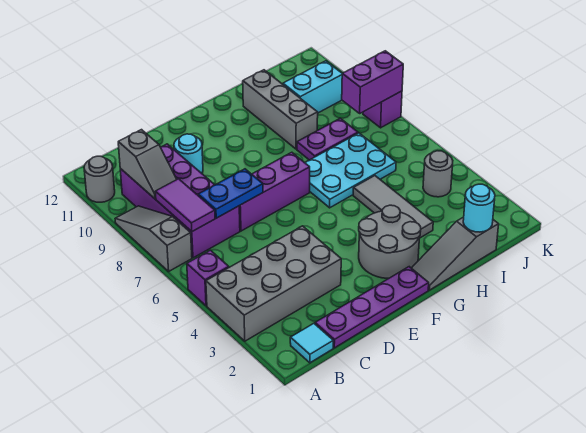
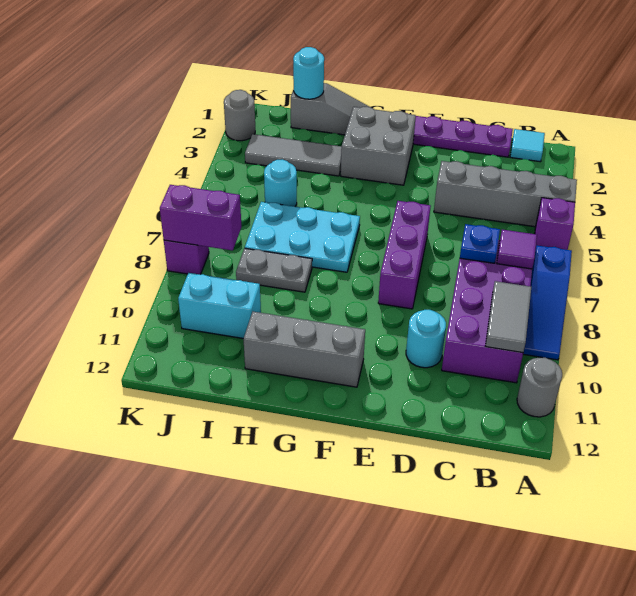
grey 2x4 brick [206,226,341,341] -> grey 1x4 brick [434,161,577,227]
grey 1x3 slope [115,206,192,271] -> blue 1x3 slope [523,246,572,360]
purple 1x2 tile [155,179,215,231] -> purple 1x1 tile [497,230,537,269]
grey 1x2 slope [118,130,177,199] -> grey 1x2 tile [486,281,531,353]
blue 1x2 plate [198,169,263,218] -> blue 1x1 plate [460,224,500,263]
purple 1x3 brick [239,152,310,231] -> purple 1x3 brick turned to [378,201,431,309]
grey 2x2 round brick [359,205,421,278] -> grey 2x2 brick [341,107,416,185]
grey 1x3 tile [353,176,433,238] -> grey 1x3 tile turned to [245,134,342,176]
purple 1x2 plate [297,118,358,160] -> grey 1x2 plate [236,248,312,292]
grey 1x3 brick [243,70,318,149] -> grey 1x3 brick turned to [244,312,365,387]
none -> cyan 1x1 round brick [264,159,297,207]
grey 1x1 round brick [423,151,453,197] -> grey 1x1 round brick moved to [224,90,255,141]

